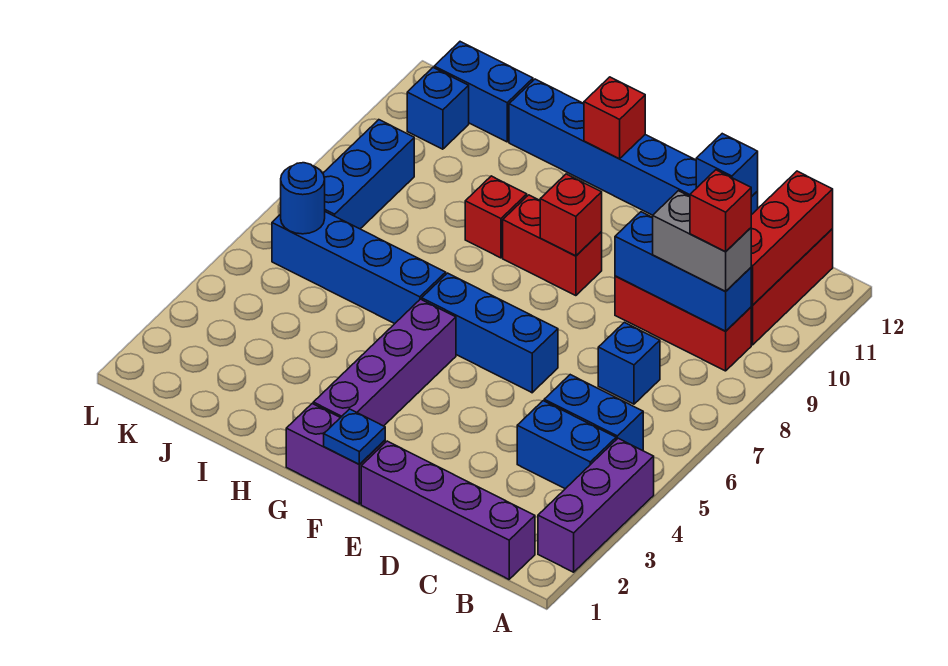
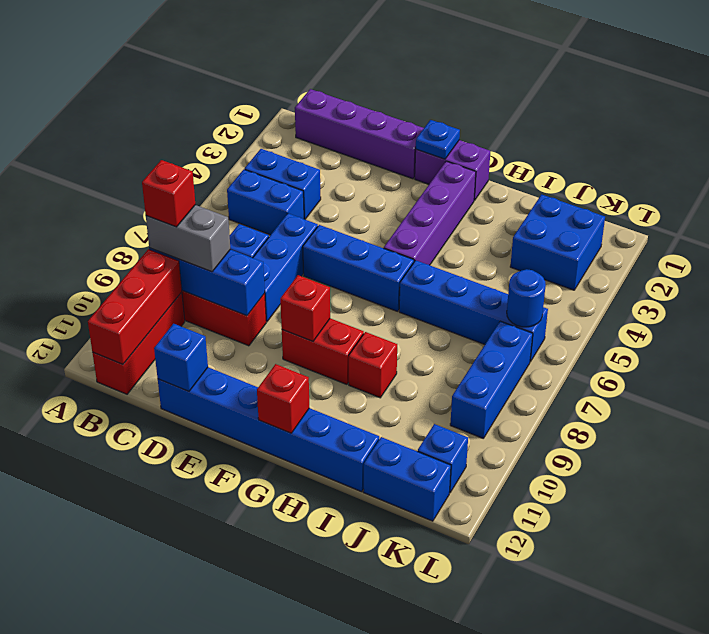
purple 1x3 brick [538,438,654,572] -> none
none -> blue 1x3 brick [253,213,318,322]
none -> blue 2x2 brick [510,194,605,290]

